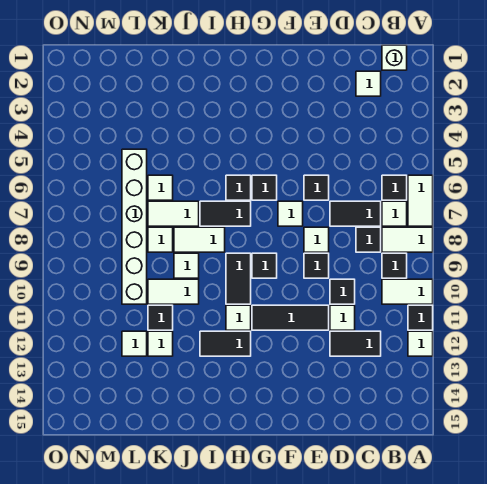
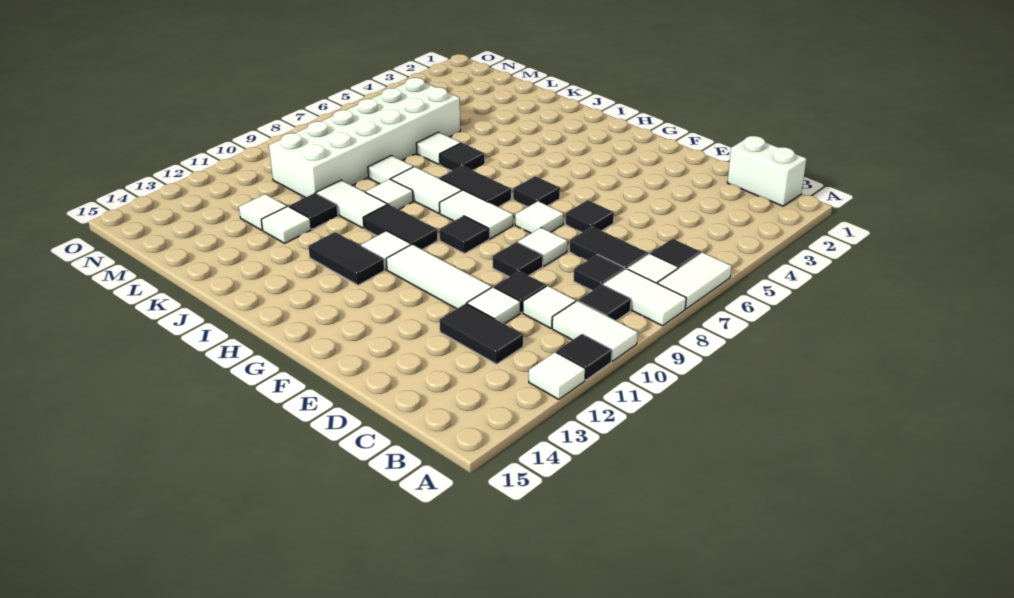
white 1x1 brick [382,45,407,70] -> white 1x2 brick [727,136,806,206]
white 1x1 tile [356,71,381,96] -> white 1x1 tile moved to [523,286,576,328]
black 1x3 tile [252,305,329,330] -> white 1x3 tile [386,244,492,309]
black 1x1 tile [226,175,251,200] -> black 1x1 tile moved to [440,143,485,171]
black 1x2 tile [226,253,251,304] -> black 1x2 tile turned to [363,204,437,250]
white 1x2 tile [148,201,199,226] -> white 1x2 tile moved to [440,190,513,239]
white 1x6 brick [122,149,147,304] -> white 2x6 brick [269,78,460,198]

